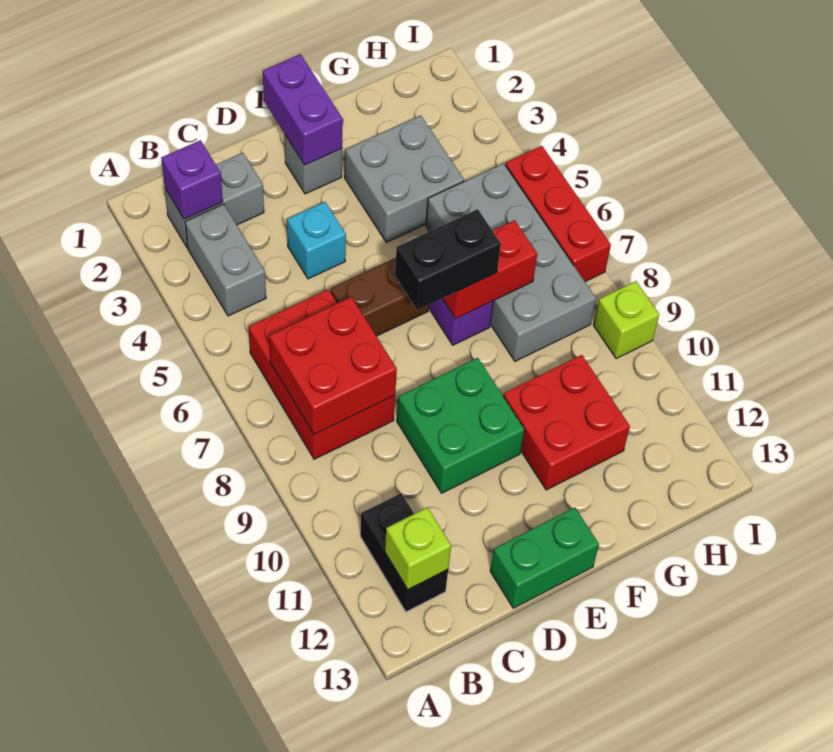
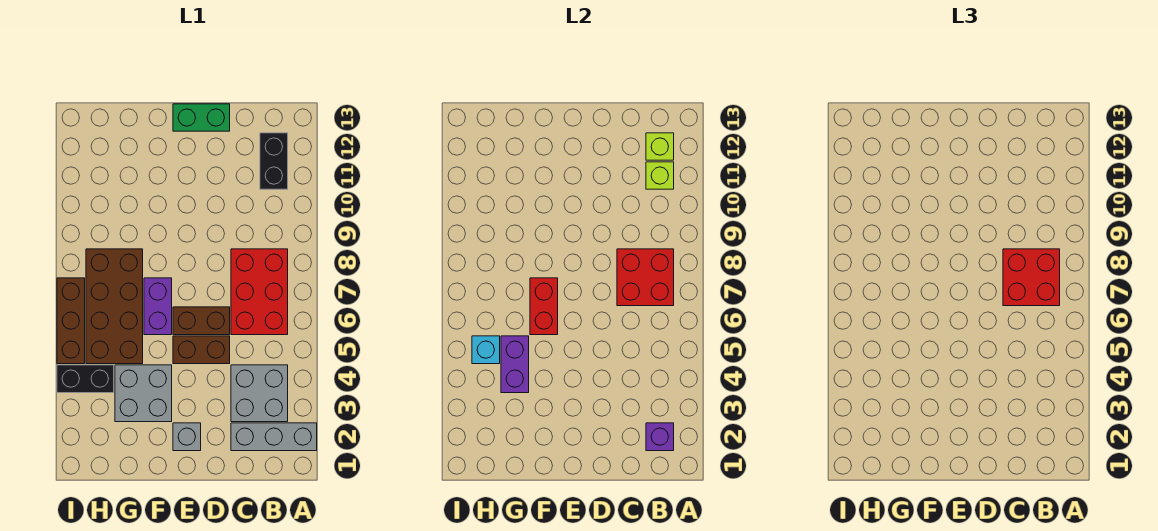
grey 1x2 brick [165,153,264,247] -> grey 1x3 brick [231,423,317,451]
grey 1x2 brick [185,204,266,316] -> grey 2x2 brick [231,365,288,422]
cyan 1x1 brick [287,202,346,279] -> cyan 1x1 brick moved to [472,336,500,364]
none -> brown 1x2 brick [173,336,230,364]
green 2x2 brick [397,358,524,493] -> none
purple 1x2 brick [263,54,343,165] -> purple 1x2 brick moved to [501,336,529,393]
black 1x2 brick [395,209,501,310] -> black 1x2 brick moved to [57,365,114,393]
red 1x2 brick [442,220,537,319] -> red 1x2 brick turned to [530,278,558,335]
red 2x2 brick [503,355,630,490] -> red 2x2 brick moved to [1003,249,1060,306]
grey 2x4 brick [426,163,596,361] -> brown 2x4 brick [86,249,143,364]
red 1x3 brick [505,146,611,282] -> brown 1x3 brick [57,278,85,364]
lime 1x1 brick [594,281,659,359] -> lime 1x1 brick moved to [646,162,674,189]

